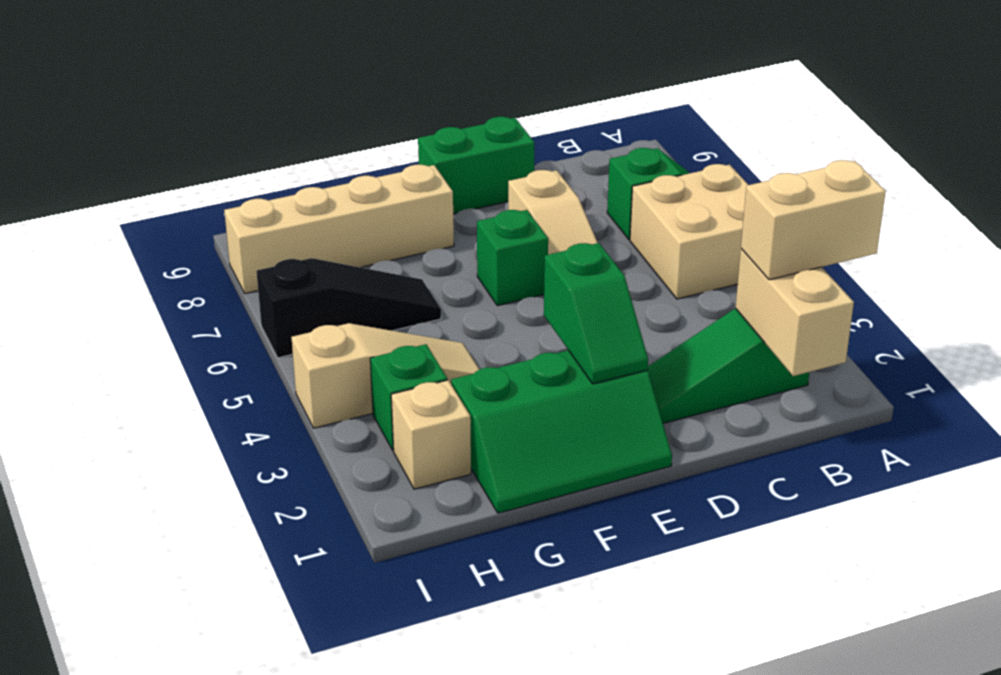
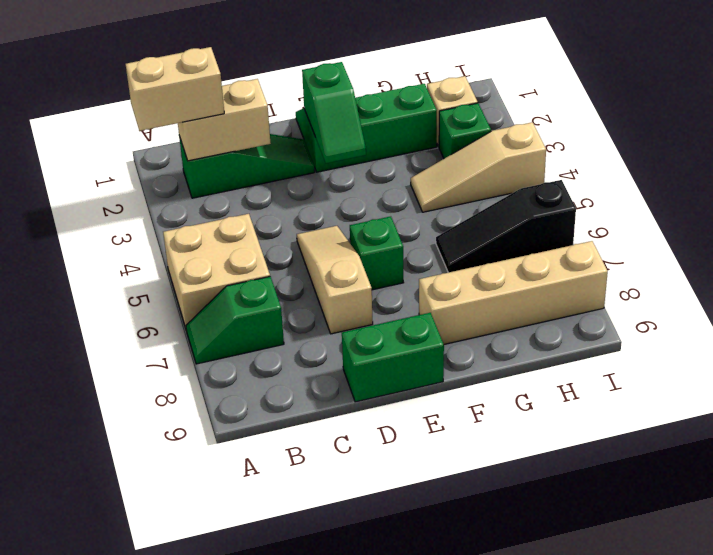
tan 1x2 brick [736,249,854,376] -> tan 1x2 brick turned to [178,79,271,161]
green 1x2 slope [544,243,648,384] -> green 1x2 slope turned to [302,62,366,163]

